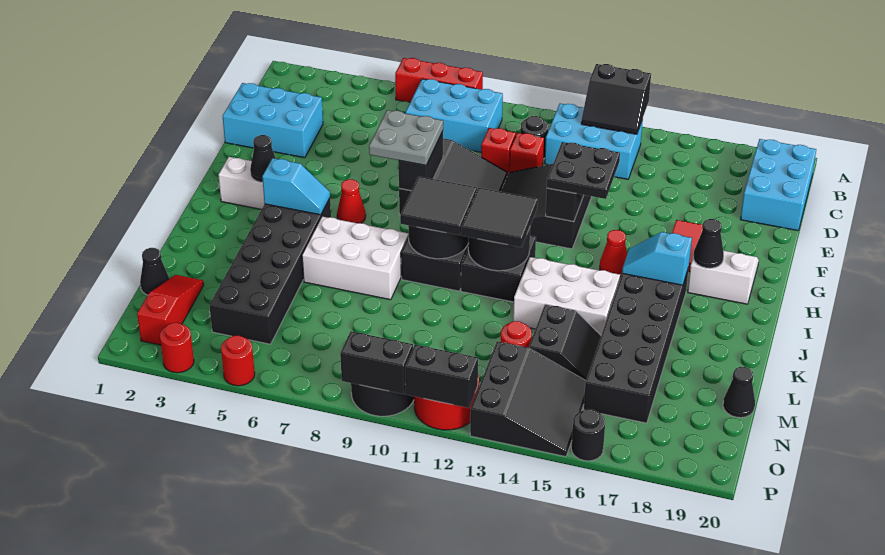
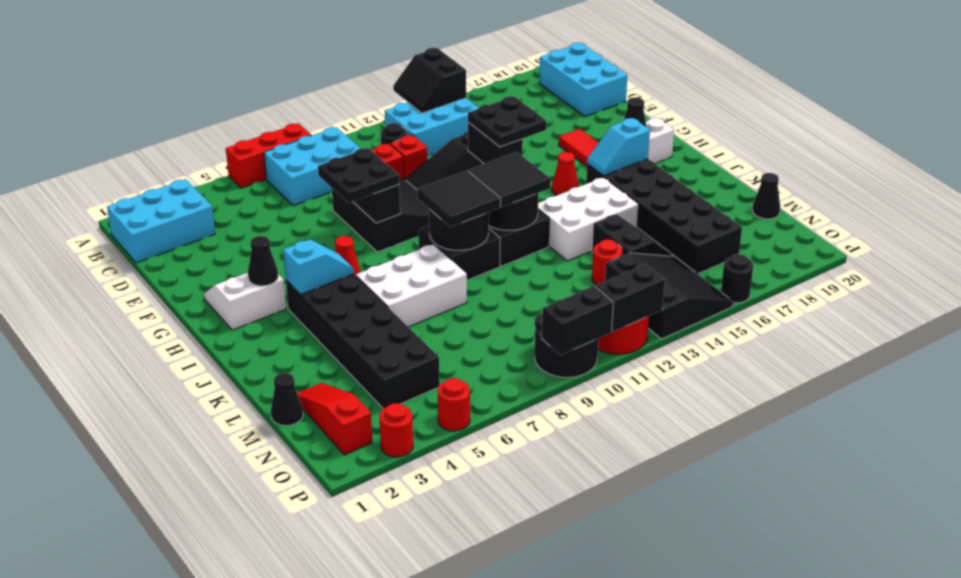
black 2x2 slope [581,64,651,134] -> black 2x2 slope turned to [393,48,466,113]
cyan 2x3 brick [223,83,323,158] -> cyan 2x3 brick moved to [107,179,215,263]
grey 2x2 plate [369,110,443,165] -> black 2x2 plate [318,148,399,203]

